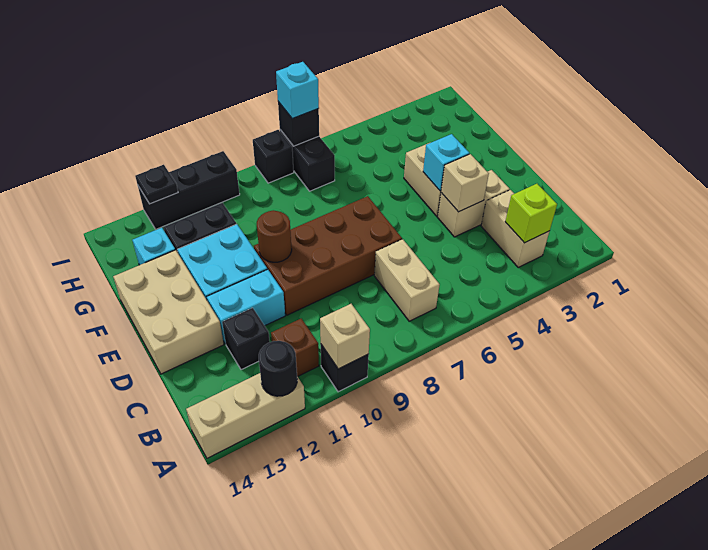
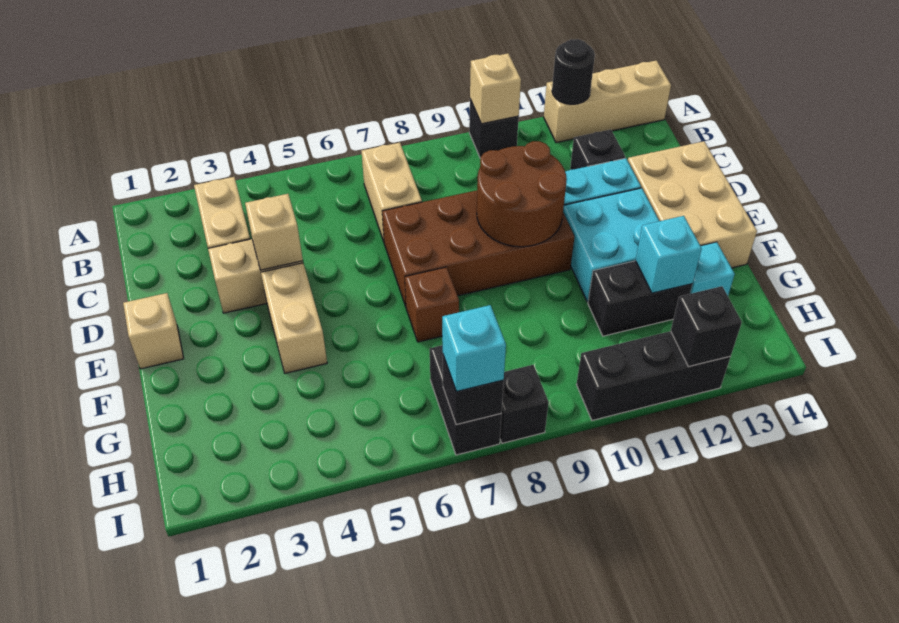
lime 1x1 brick [505,184,557,243] -> none
brown 1x1 brick [271,319,319,377] -> brown 1x1 brick moved to [405,267,459,342]
none -> tan 1x1 brick [123,293,184,369]
cyan 1x1 brick [423,134,469,191] -> cyan 1x1 brick moved to [636,216,702,293]
brown 1x1 round brick [257,210,292,262] -> brown 2x2 round brick [477,141,567,247]
black 1x1 plate [135,165,178,204] -> black 1x1 brick [671,286,742,366]

